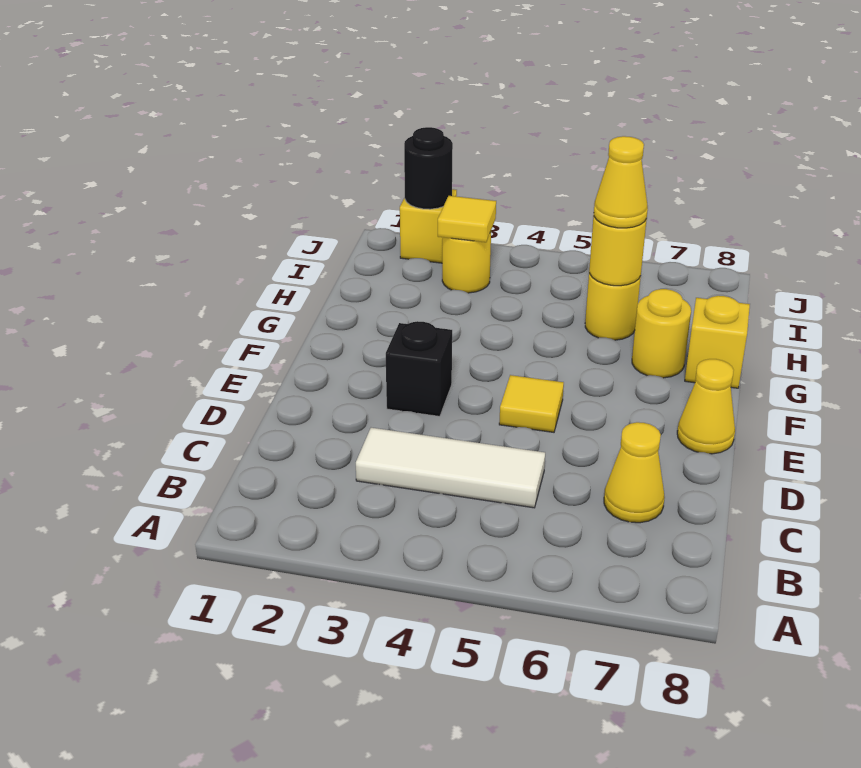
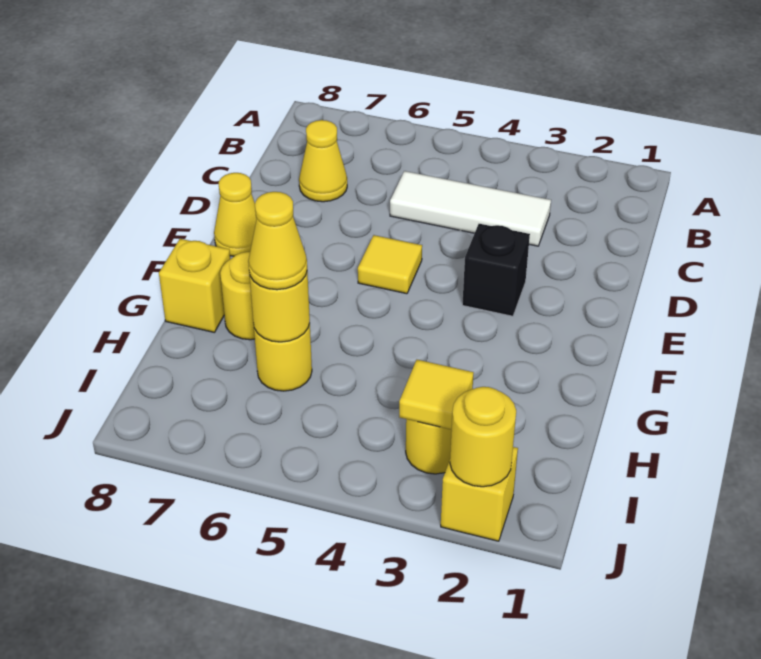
black 1x1 round brick [404,127,453,209] -> yellow 1x1 round brick [450,387,516,487]

